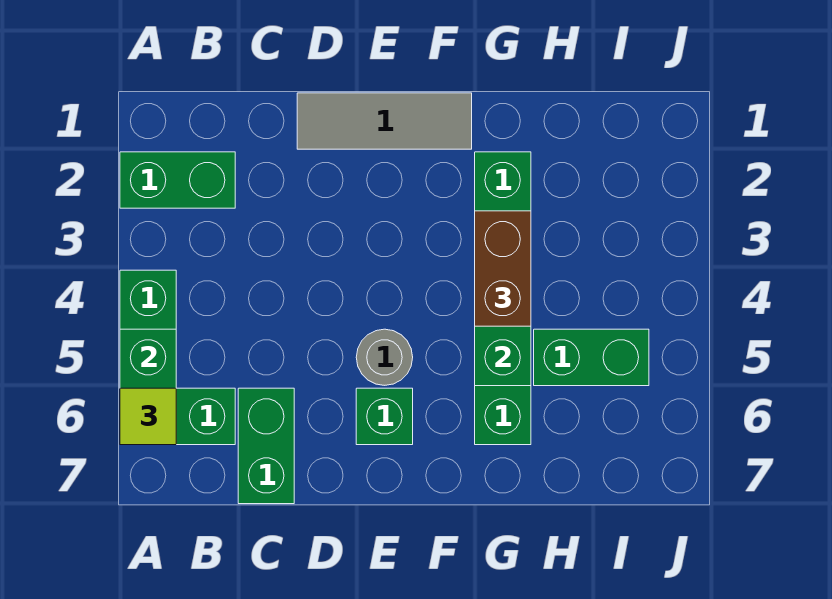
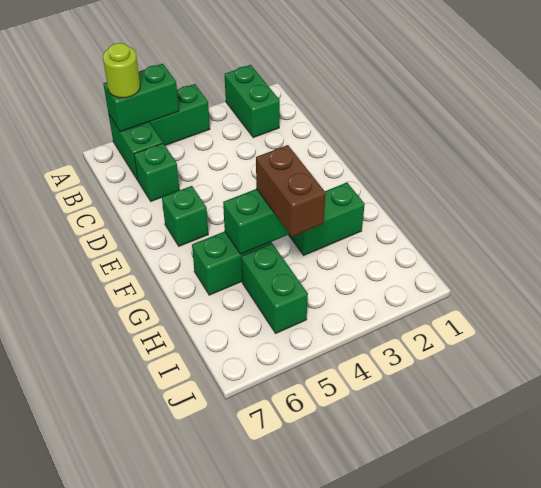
lime 1x1 tile [120,388,176,445] -> lime 1x1 round brick [103,43,140,98]
green 1x2 brick [238,388,294,504] -> green 1x1 brick [134,143,179,201]
grey 1x3 tile [297,93,472,149] -> none
grey 1x1 round brick [356,329,413,385] -> none
brown 1x2 brick [475,211,531,326] -> brown 1x2 brick turned to [256,145,326,237]

